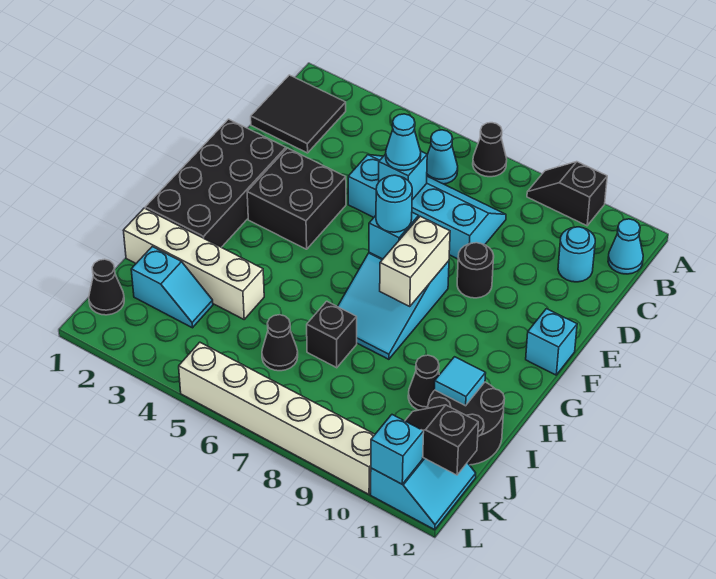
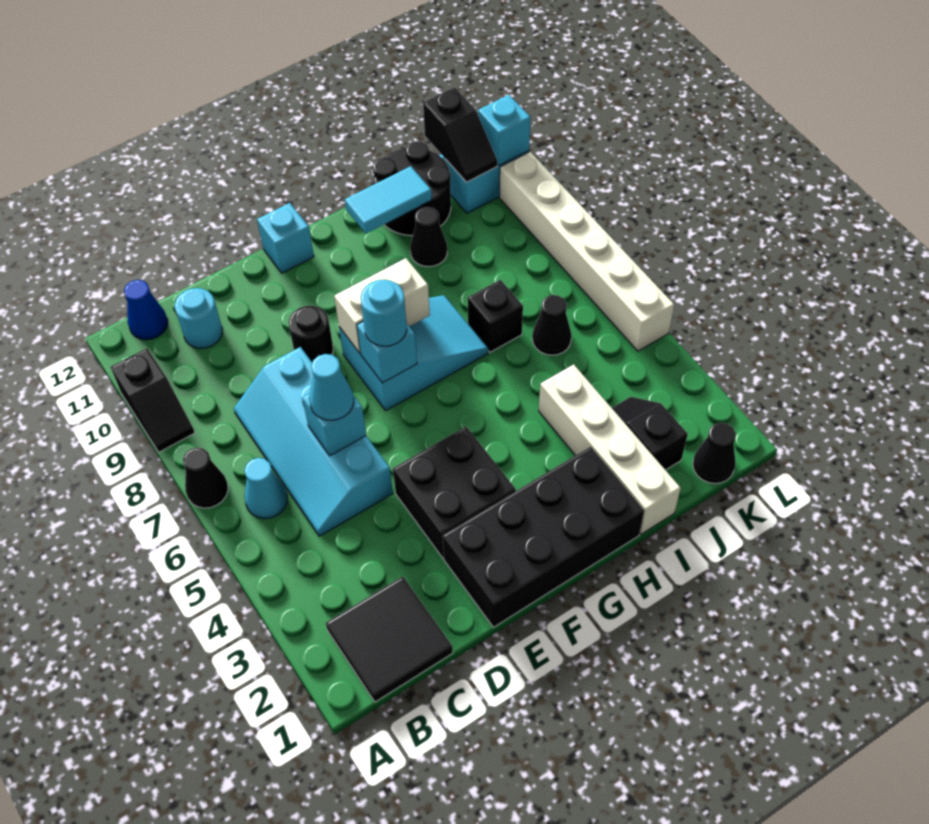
cyan 1x1 cone [608,219,643,274] -> blue 1x1 cone [124,280,168,340]
cyan 1x1 tile [434,357,486,406] -> cyan 1x2 tile [345,166,432,233]
cyan 1x2 slope [131,247,213,328] -> black 1x2 slope [612,397,688,470]

